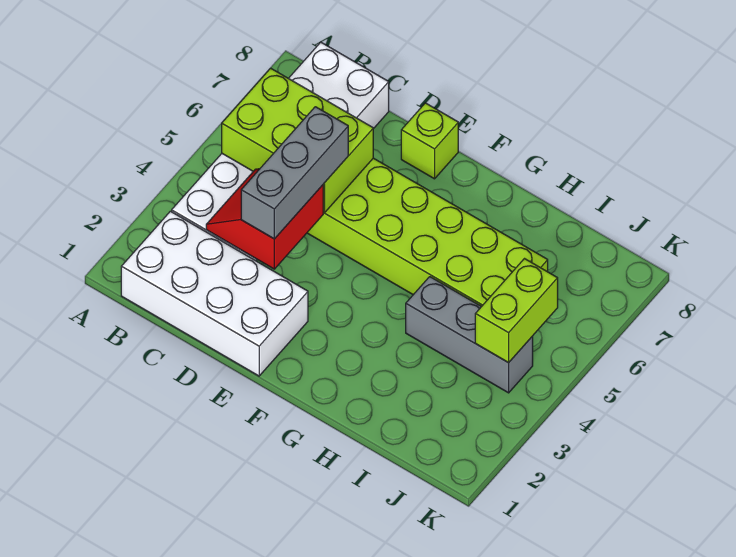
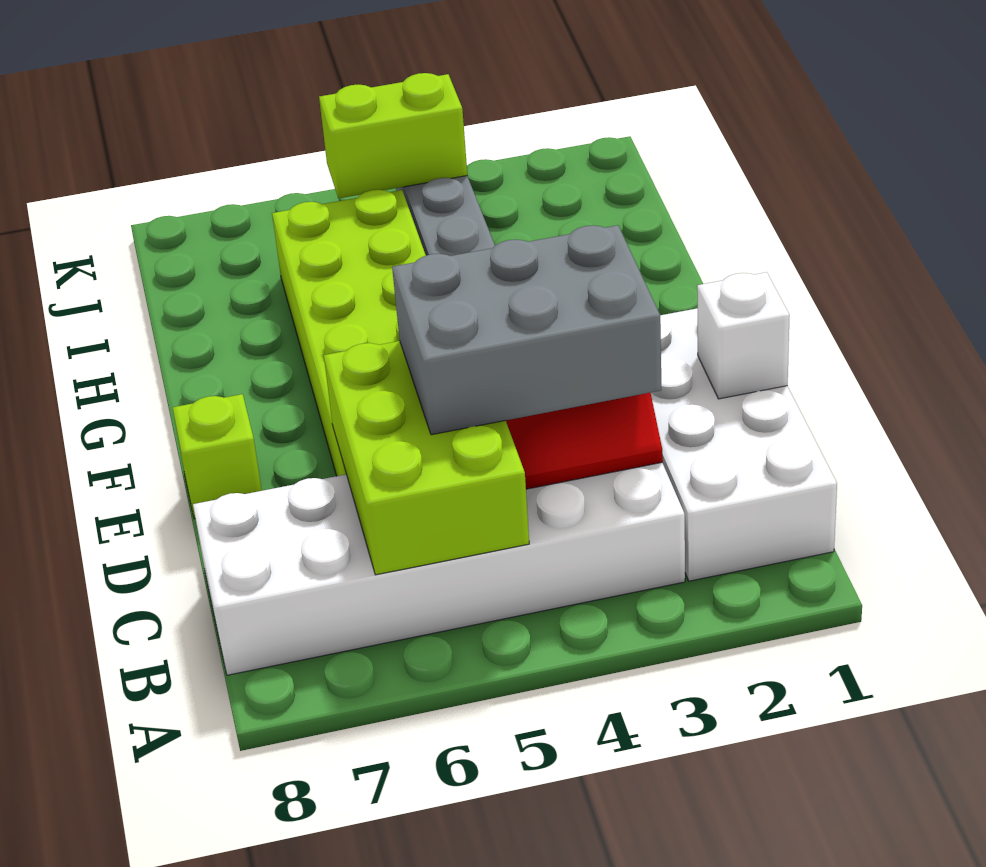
none -> white 1x1 brick [697,272,790,399]
grey 1x3 brick [241,107,348,239] -> grey 2x3 brick [392,225,661,435]

